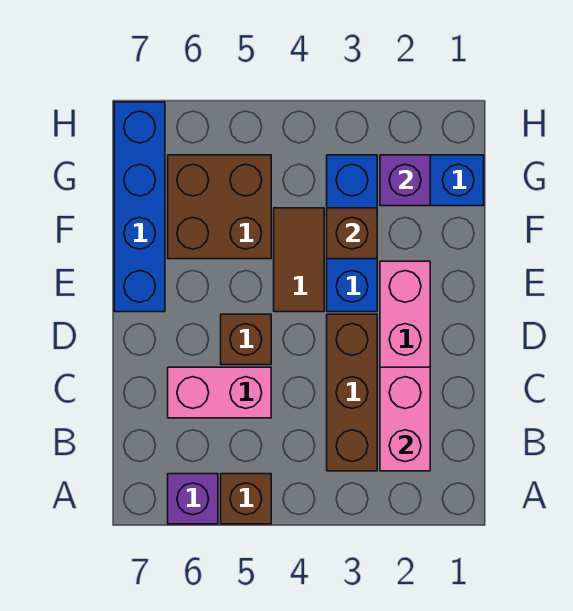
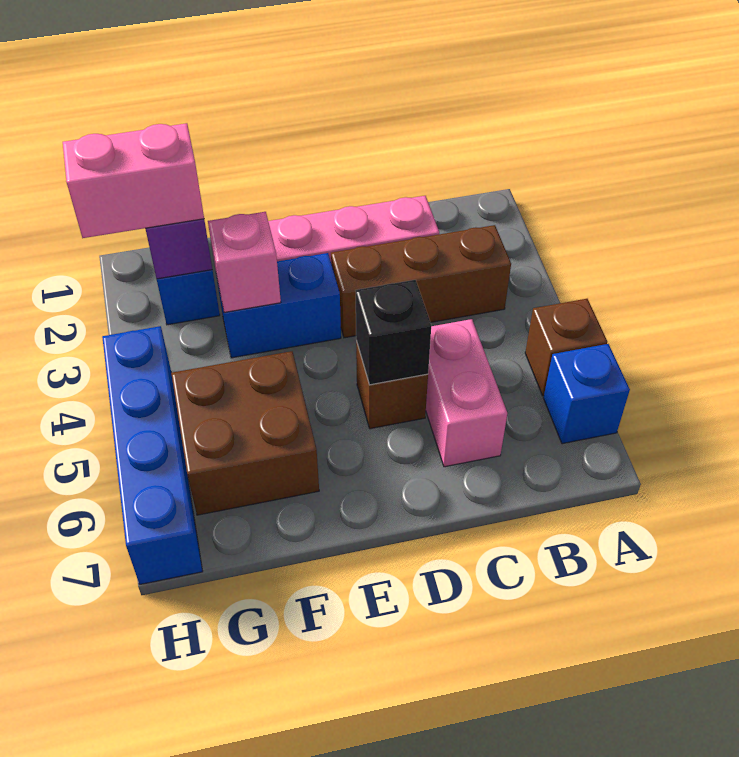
purple 1x1 brick [168,474,218,524] -> blue 1x1 brick [544,344,630,444]
pink 1x2 brick [380,367,430,471] -> pink 1x2 brick moved to [63,123,204,238]
none -> black 1x1 brick [355,280,431,385]
blue 1x3 brick [327,155,377,312] -> blue 1x2 brick [217,253,341,358]
brown 1x2 tile [274,208,324,312] -> none
blue 1x4 brick [114,102,165,312] -> blue 1x4 brick turned to [102,326,203,585]
brown 1x1 brick [327,208,377,259] -> pink 1x1 brick [208,212,281,312]

